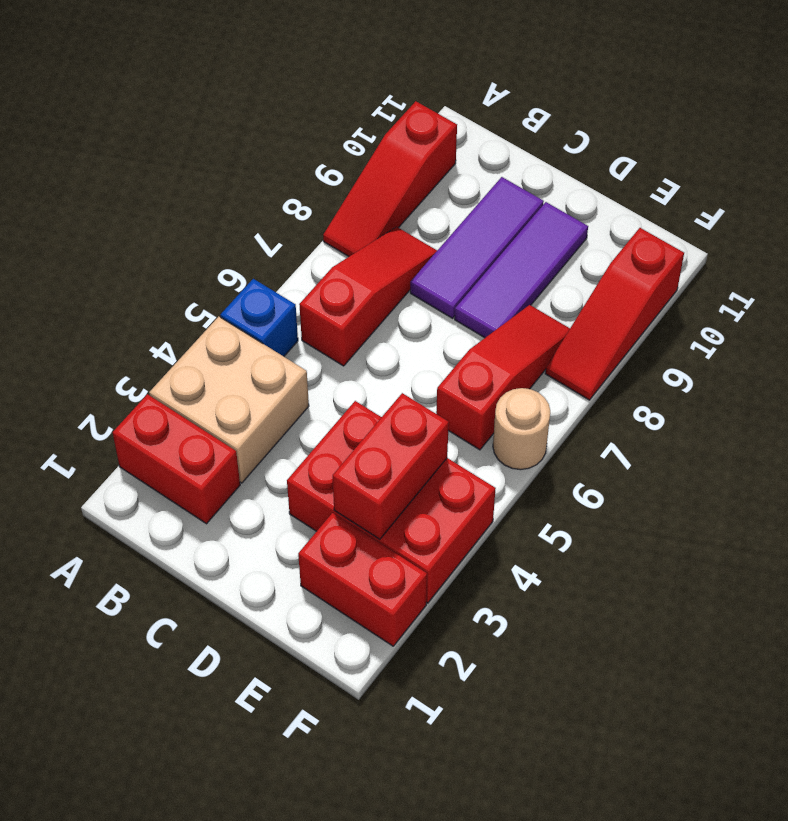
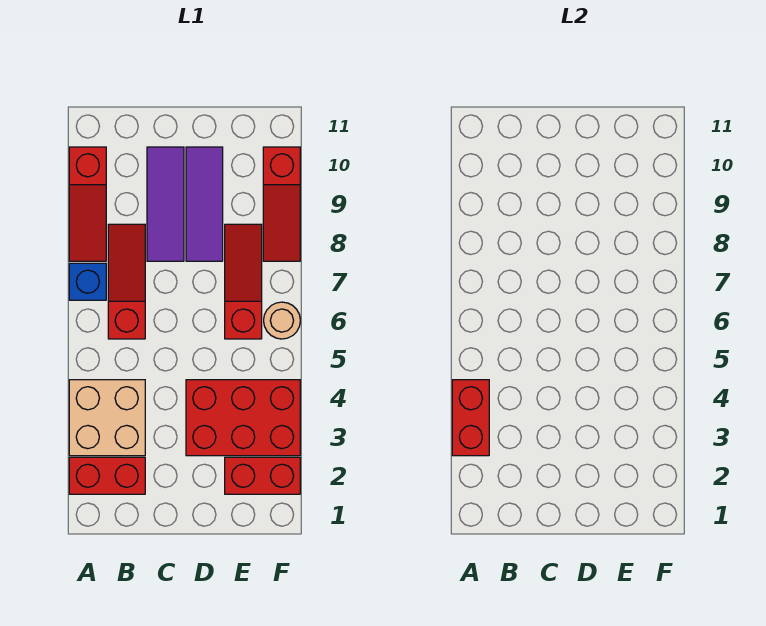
blue 1x1 brick [220,279,298,356] -> blue 1x1 brick moved to [69,263,106,300]
red 1x2 brick [333,393,449,539] -> red 1x2 brick moved to [452,380,489,456]

